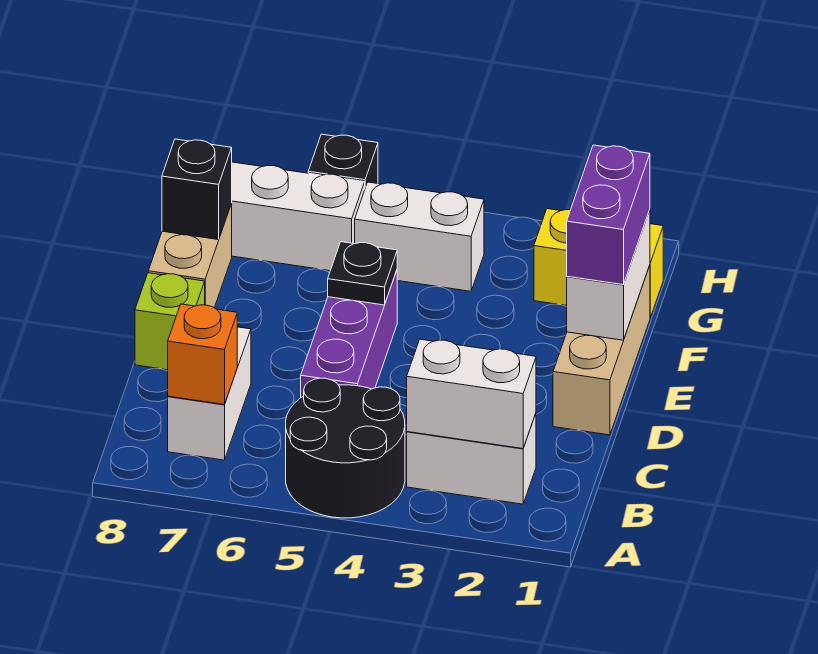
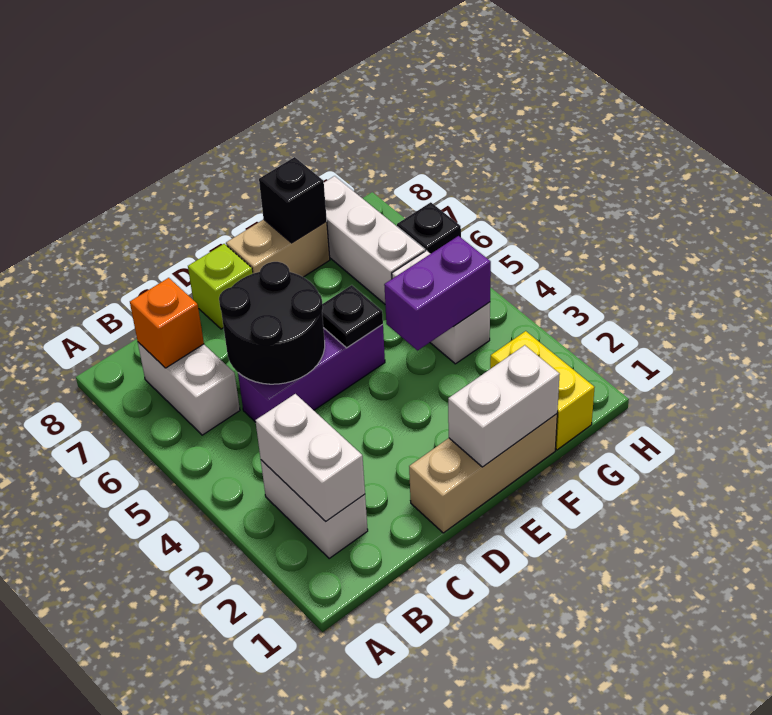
black 2x2 round brick [286,378,405,518] -> black 2x2 round brick moved to [219,262,325,384]
white 1x2 brick [168,327,251,460] -> white 1x2 brick turned to [138,342,240,435]
purple 1x2 brick [567,145,650,285] -> purple 1x2 brick moved to [384,236,491,350]

